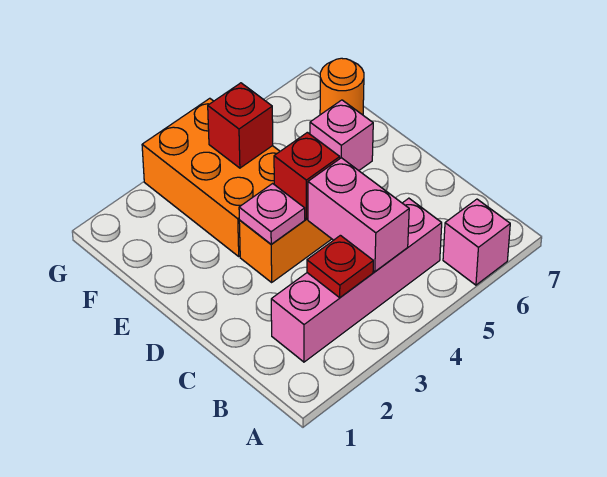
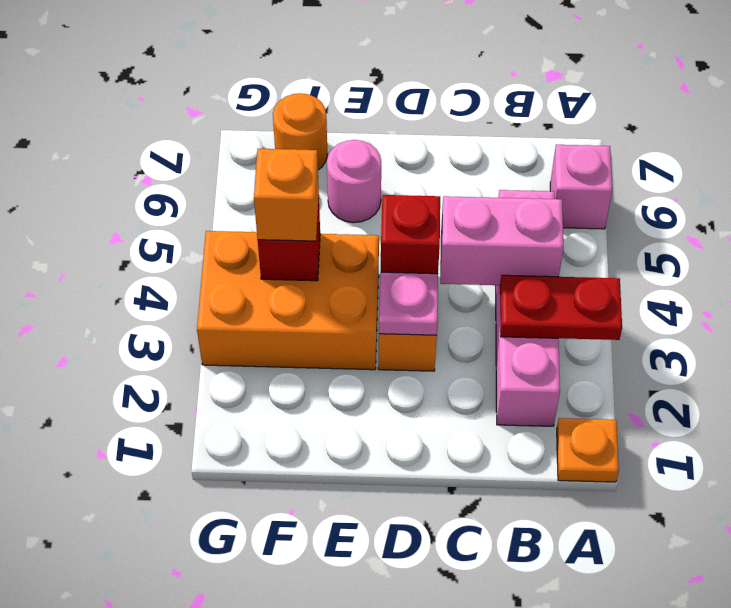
none -> orange 1x1 plate [557,418,619,482]
red 1x1 plate [307,235,373,298] -> red 1x2 plate [500,275,622,340]
pink 1x1 brick [310,100,373,171] -> pink 1x1 round brick [327,140,381,223]
none -> orange 1x1 brick [254,149,319,241]

